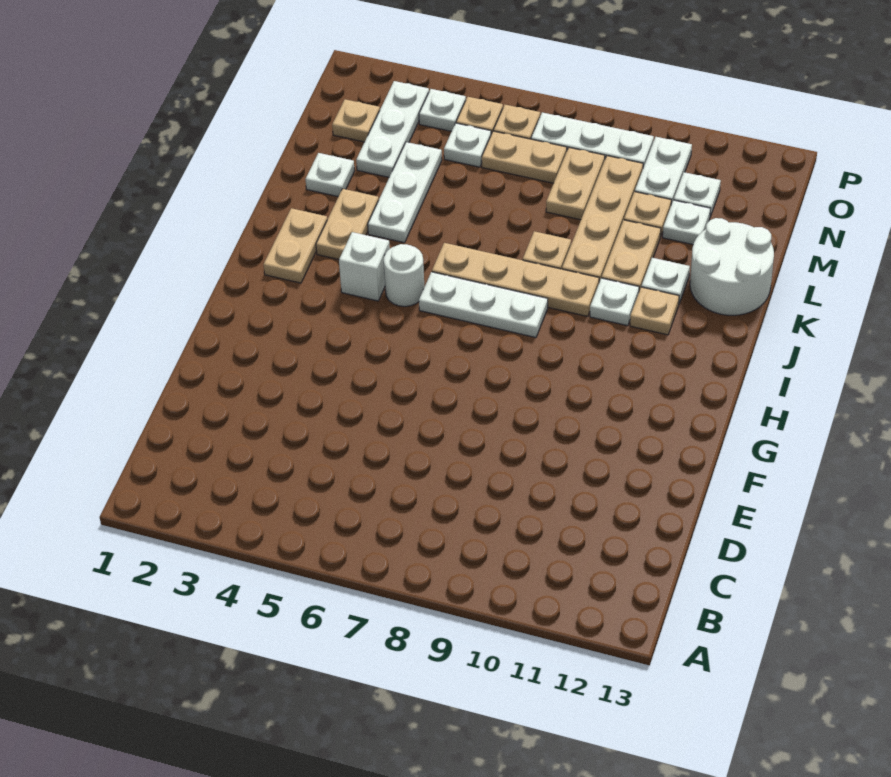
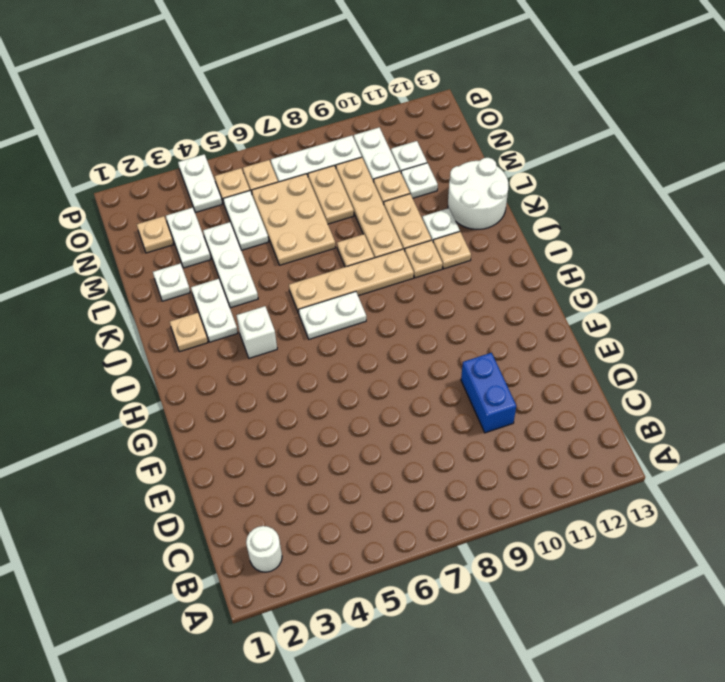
none -> blue 1x2 brick [461,353,516,433]
tan 1x2 plate [264,208,327,283] -> tan 1x1 plate [170,313,208,352]
white 1x1 round brick [384,244,424,306] -> white 1x1 round brick moved to [246,526,282,572]
white 1x3 plate [419,272,548,338] -> white 1x2 plate [299,292,366,339]
tan 1x2 plate [316,189,379,260] -> white 1x2 plate [191,279,238,342]
white 1x1 plate [590,278,639,326] -> tan 1x1 plate [405,240,443,278]
white 1x3 plate [356,81,429,177] -> white 1x2 plate [166,208,211,268]
white 1x1 plate [444,123,491,167] -> white 1x2 plate [223,191,269,250]
tan 1x2 plate [482,131,567,183] -> tan 2x3 plate [252,174,336,265]
white 1x1 plate [419,89,466,131] -> white 1x2 plate [178,154,222,212]

